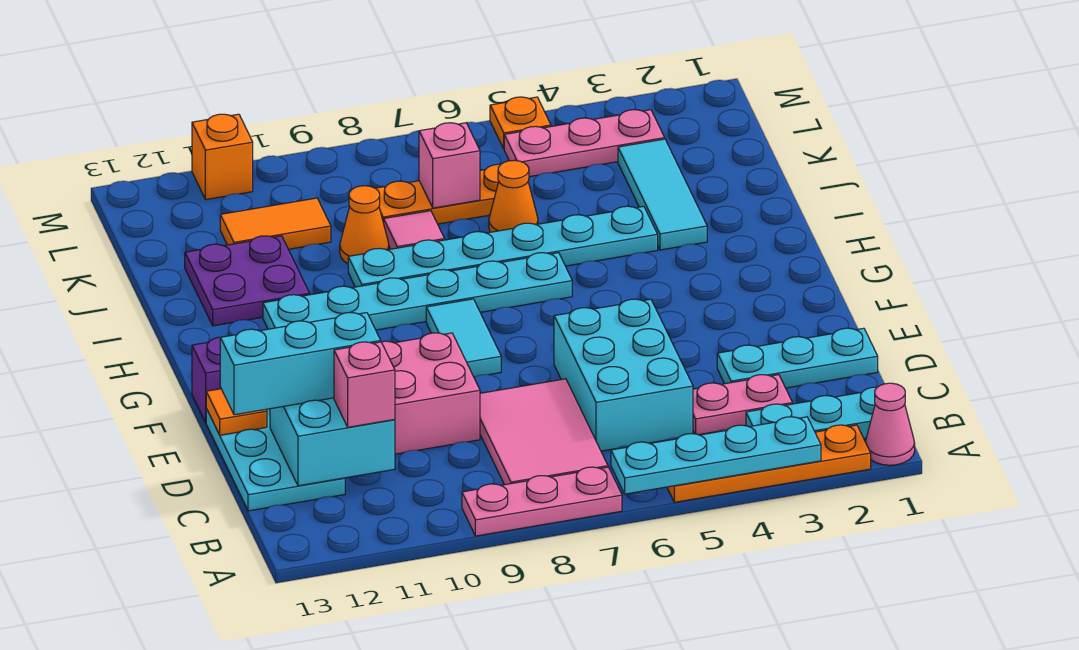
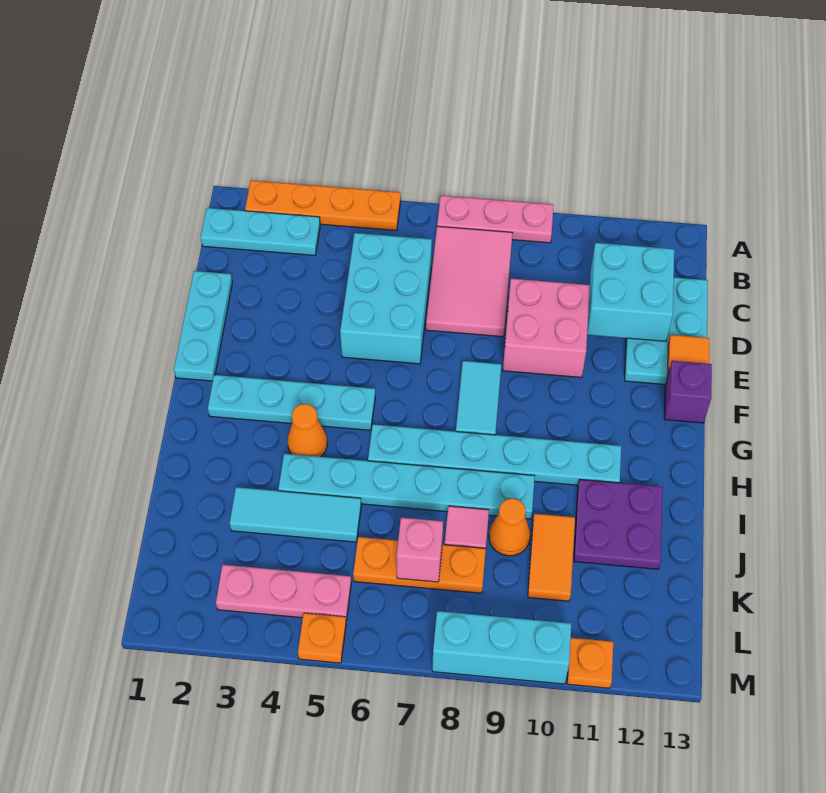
pink 1x1 cone [865,383,915,465] -> none
cyan 1x4 plate [611,417,821,494] -> cyan 1x4 plate moved to [208,375,375,430]
pink 1x2 plate [693,375,793,435] -> none
pink 1x1 brick [334,342,395,427] -> none
cyan 1x3 plate [717,328,878,388] -> cyan 1x3 plate turned to [174,271,232,381]
cyan 1x3 brick [220,313,381,415] -> cyan 1x3 brick moved to [432,611,571,684]
cyan 1x3 tile [618,139,707,250] -> cyan 1x3 tile turned to [230,487,361,542]
orange 1x1 cone [489,160,538,232] -> orange 1x1 cone moved to [287,404,327,457]
orange 1x2 tile [220,198,331,249] -> orange 1x2 tile turned to [528,514,575,601]
orange 1x1 brick [192,114,253,200] -> orange 1x1 plate [567,638,613,688]

